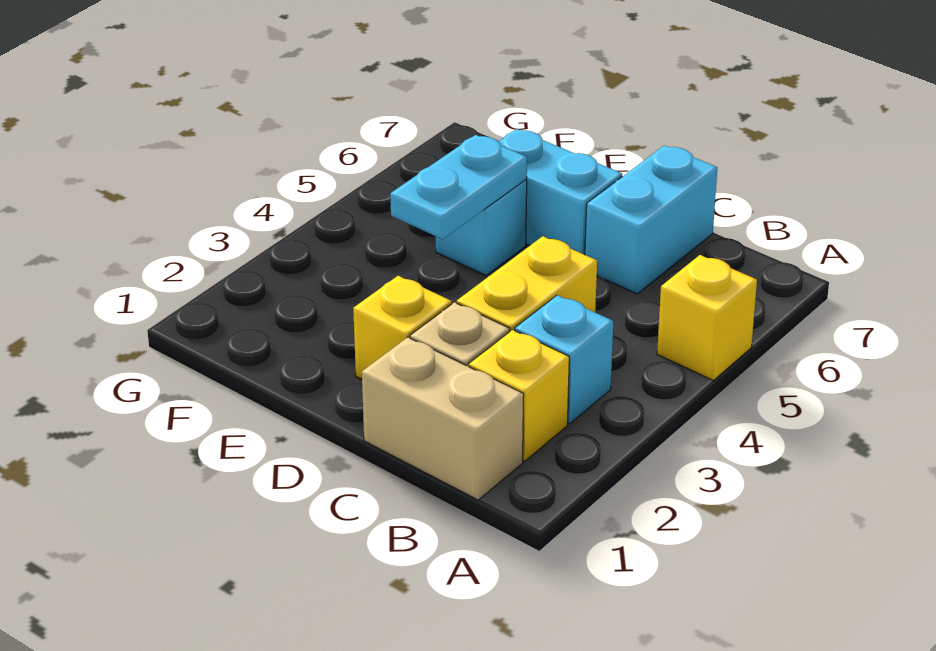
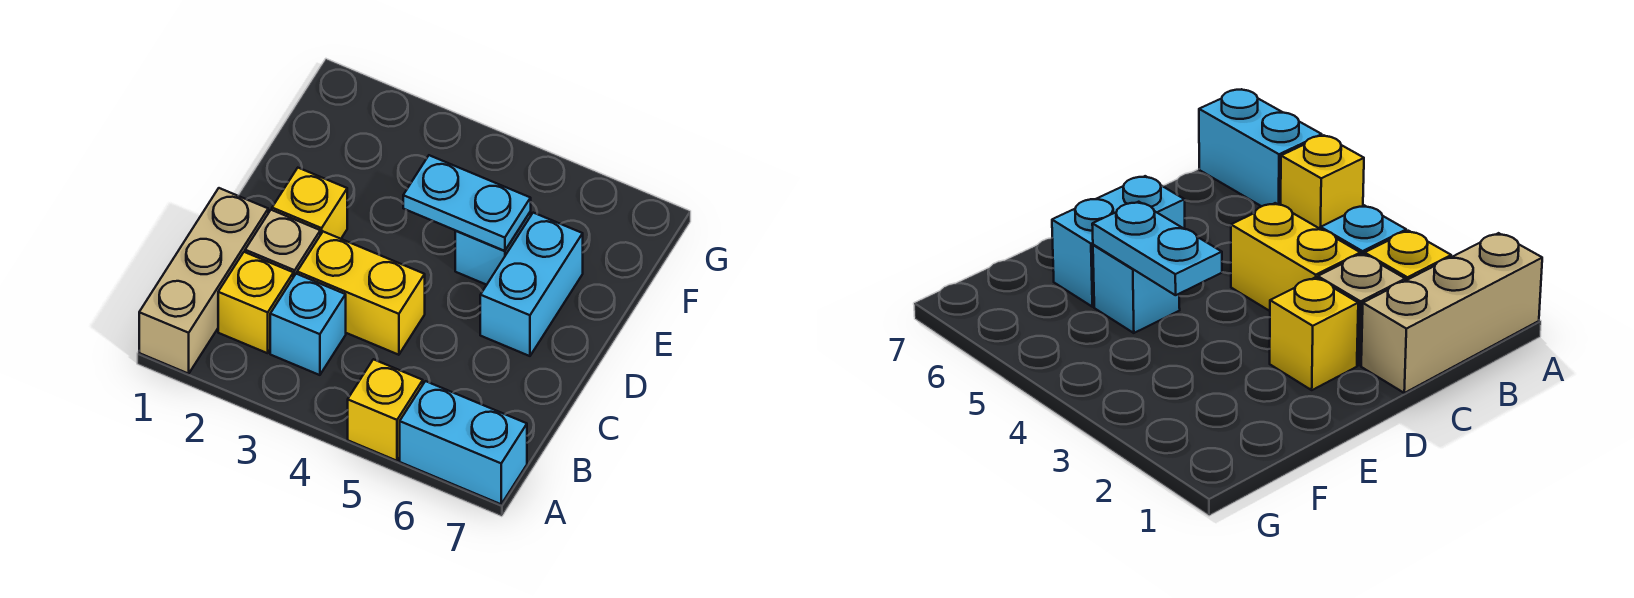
tan 1x2 brick [362,337,524,500] -> tan 1x3 brick [139,188,268,374]
cyan 1x2 brick [585,145,717,294] -> cyan 1x2 brick moved to [400,381,527,504]

